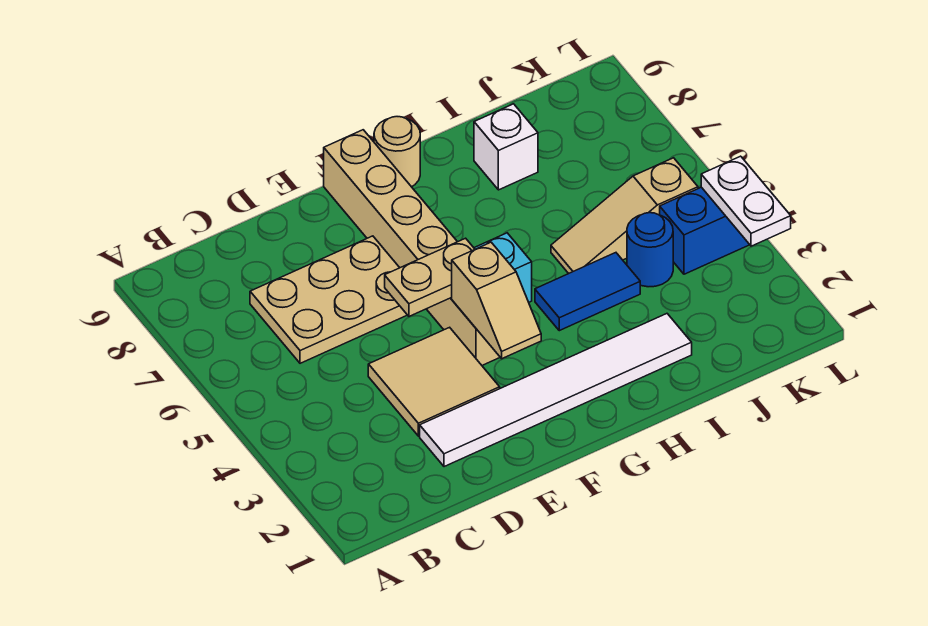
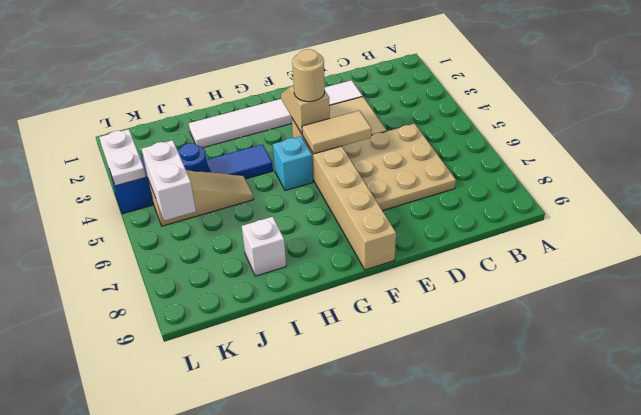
tan 2x3 plate [250,236,407,363] -> tan 3x3 plate [342,124,456,211]
tan 1x2 plate [385,238,475,316] -> tan 1x2 tile [302,110,372,154]
tan 1x1 round brick [374,117,420,187] -> tan 1x1 round brick moved to [292,49,325,102]
none -> white 1x2 brick [142,140,196,221]

